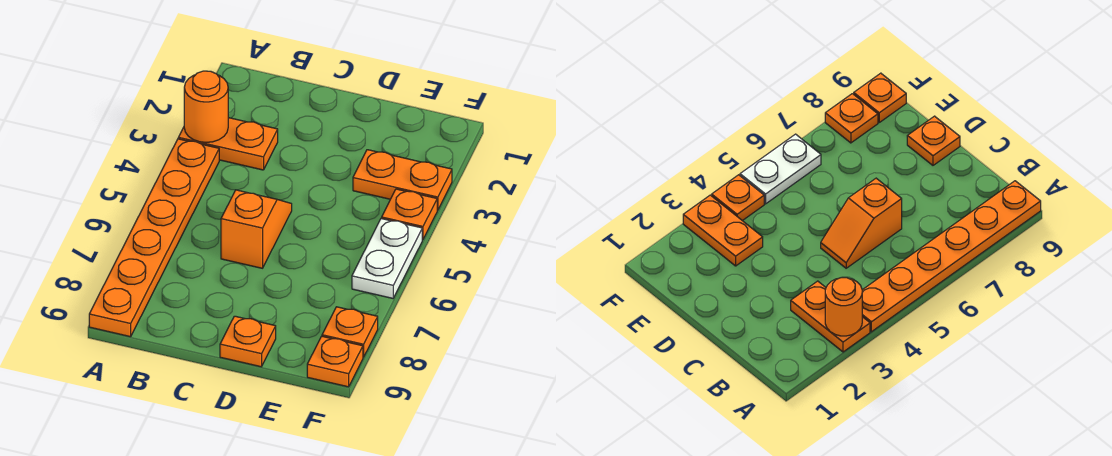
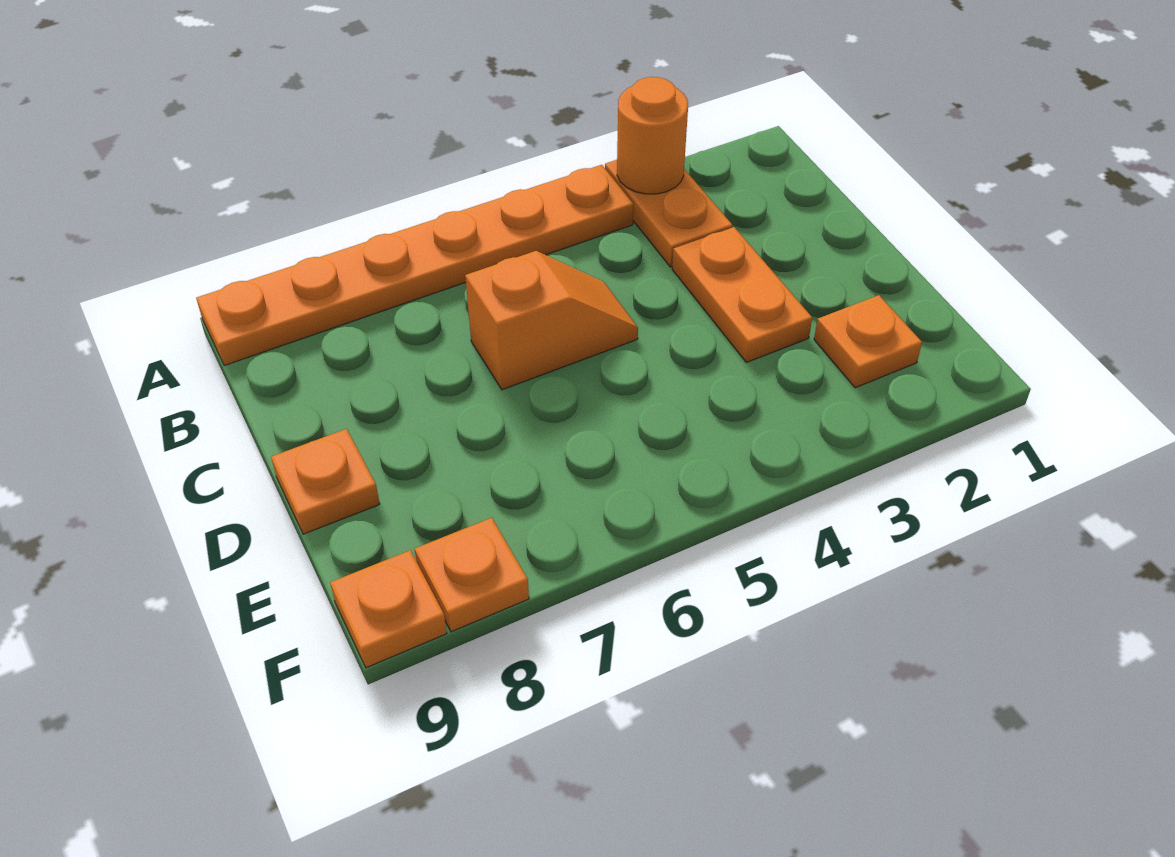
orange 1x2 plate [353,150,452,210] -> orange 1x2 plate moved to [672,227,812,362]
orange 1x1 plate [382,189,437,240] -> orange 1x1 plate moved to [814,295,922,388]
white 1x2 plate [352,218,422,298] -> none

